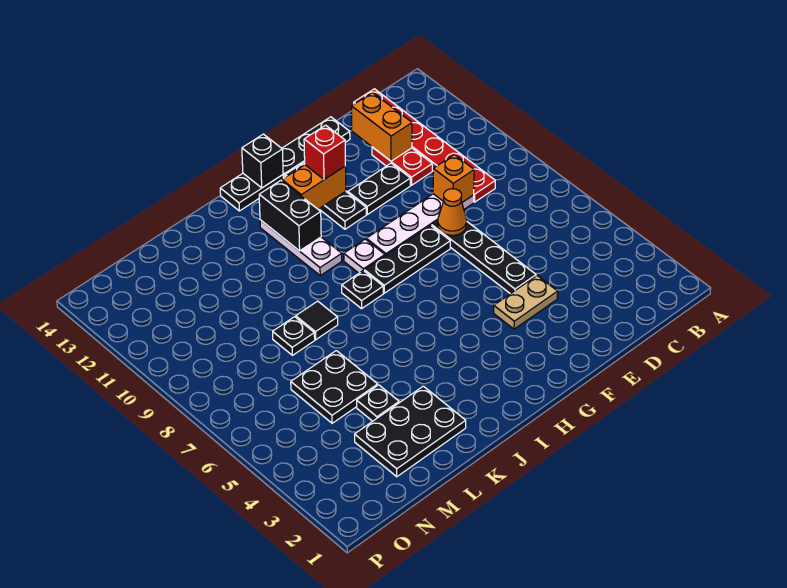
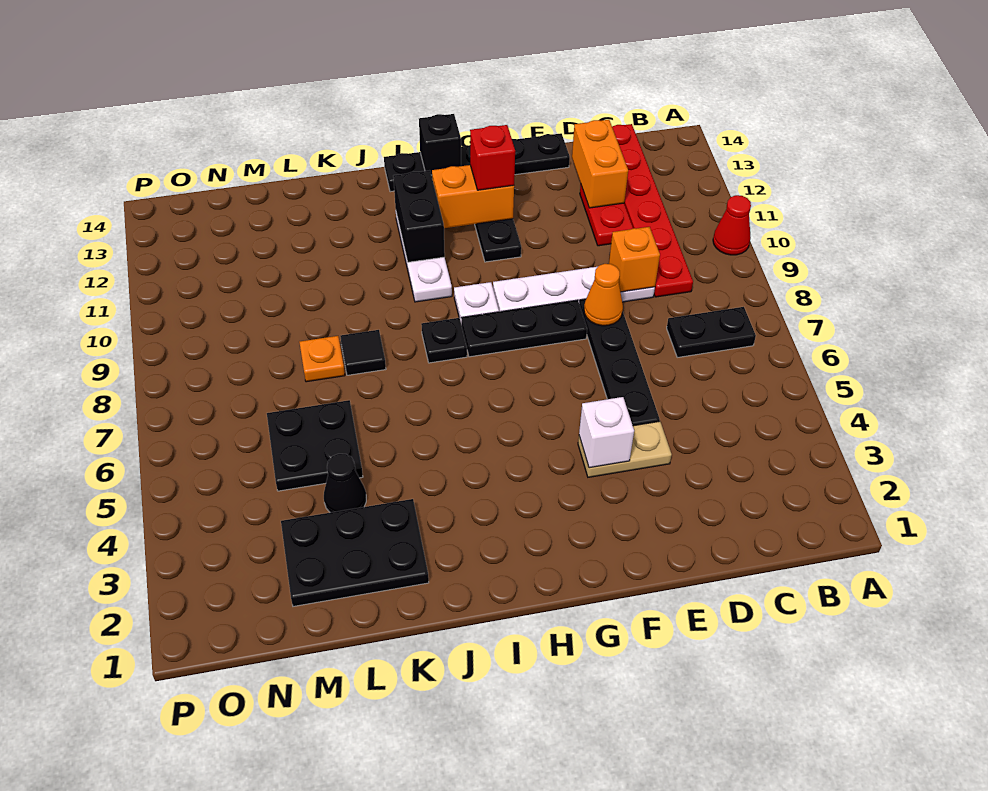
none -> red 1x1 cone [713,195,751,255]
black 1x2 plate [348,163,410,214] -> black 1x2 plate moved to [667,307,756,357]
none -> white 1x1 brick [579,397,634,468]
black 1x1 plate [357,385,399,421] -> black 1x1 cone [324,454,366,513]
black 1x1 plate [273,317,315,355] -> orange 1x1 plate [299,336,345,382]

